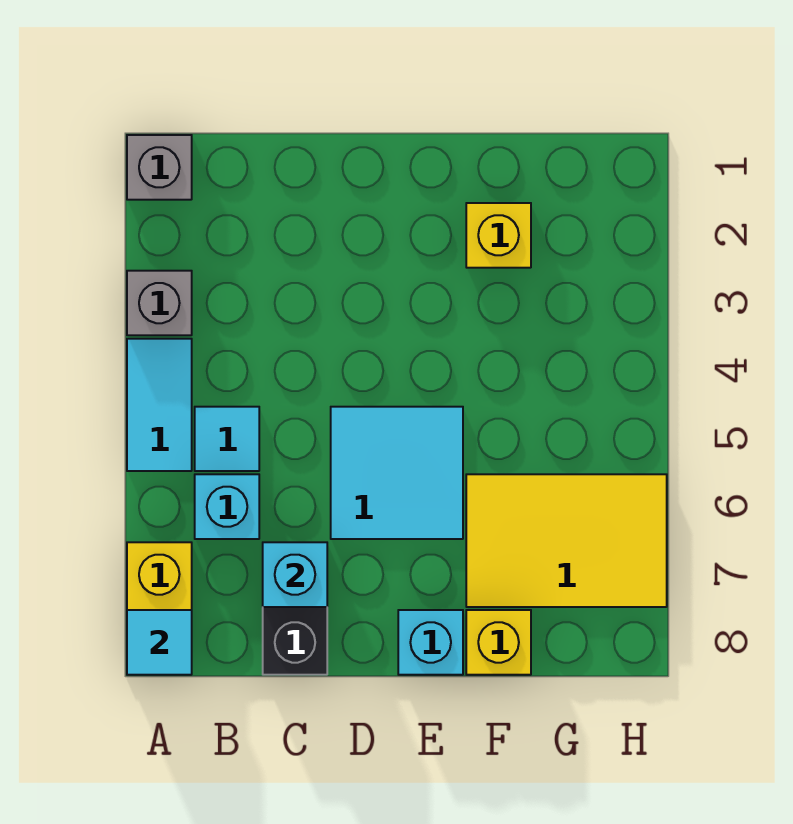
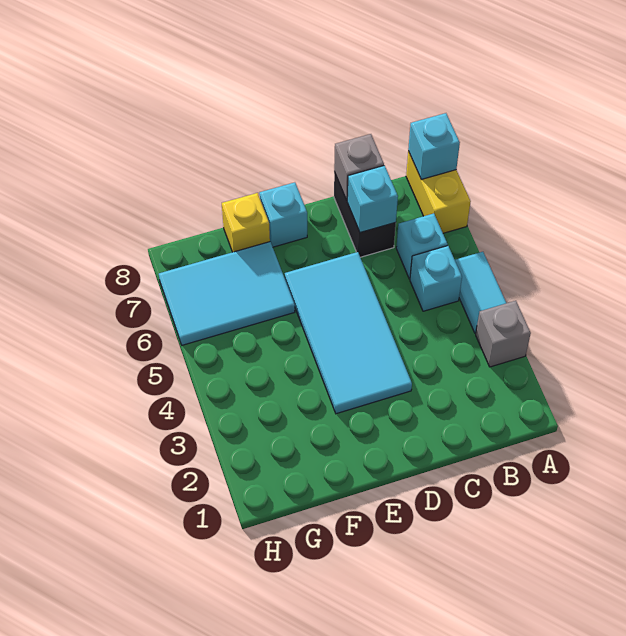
grey 1x1 brick [127,135,192,200] -> grey 1x1 brick moved to [334,134,384,200]
cyan 1x1 tile [127,610,192,675] -> cyan 1x1 brick [408,113,460,179]
cyan 1x1 tile [195,407,259,471] -> cyan 1x1 brick [410,246,462,311]
cyan 2x2 tile [331,407,463,539] -> cyan 2x4 tile [285,252,412,414]
yellow 1x1 brick [466,203,531,268] -> none
yellow 2x3 tile [466,474,667,607] -> cyan 2x3 tile [159,242,295,345]

